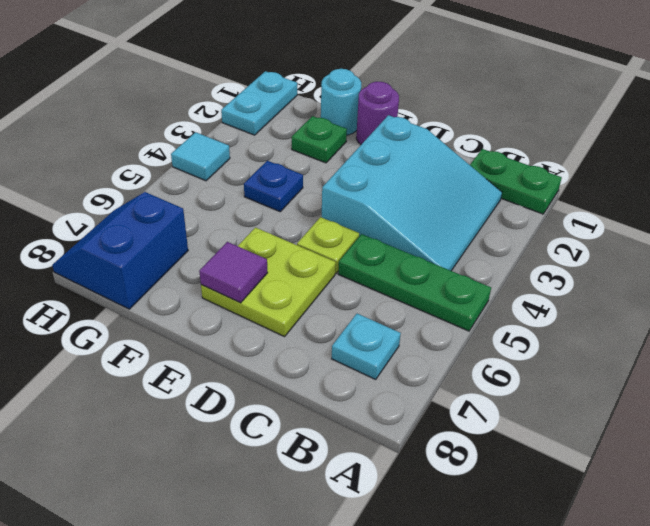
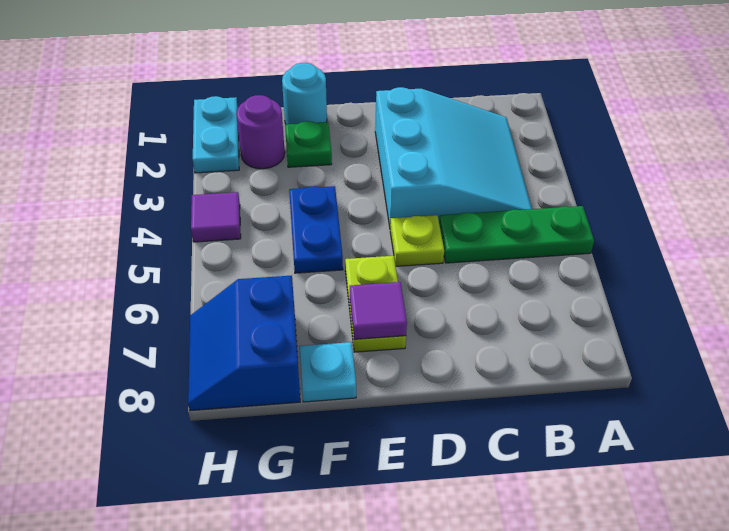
green 1x2 plate [470,149,562,214] -> none
cyan 1x1 plate [332,314,401,379] -> cyan 1x1 plate moved to [299,342,356,402]
lime 2x2 plate [201,228,336,337] -> lime 1x2 plate [345,256,406,352]
purple 1x1 round brick [356,82,399,144] -> purple 1x1 round brick moved to [236,95,285,169]
blue 1x1 plate [244,161,303,212] -> blue 1x2 plate [289,186,343,273]
cyan 1x1 tile [171,132,230,181] -> purple 1x1 tile [191,192,241,242]

